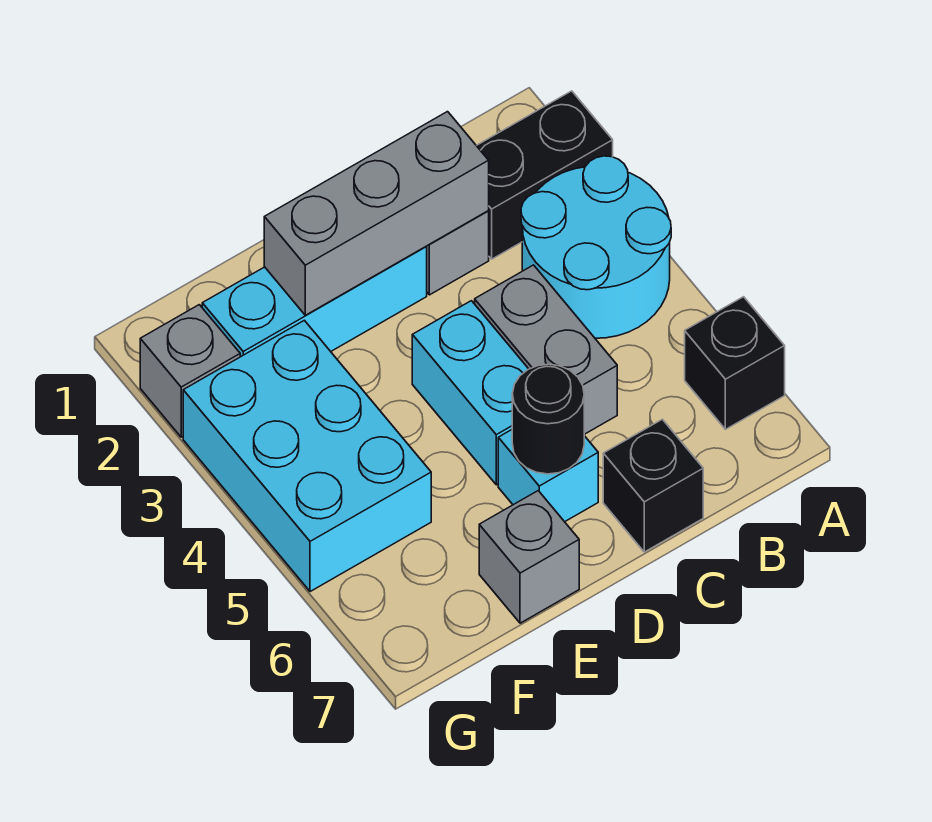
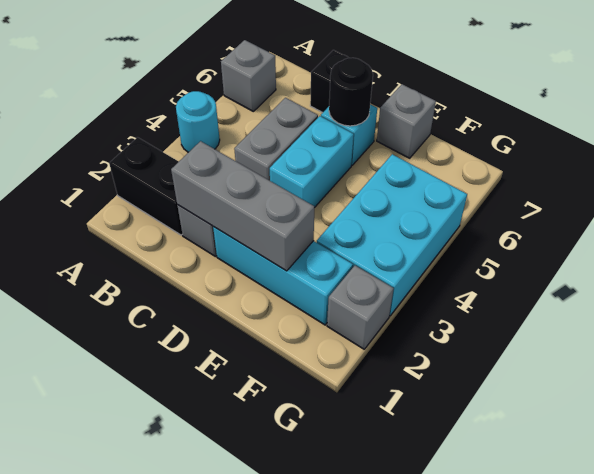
cyan 2x2 round brick [521,156,671,338] -> cyan 1x1 round brick [176,91,220,152]
black 1x1 brick [685,297,785,429] -> grey 1x1 brick [221,40,276,111]

